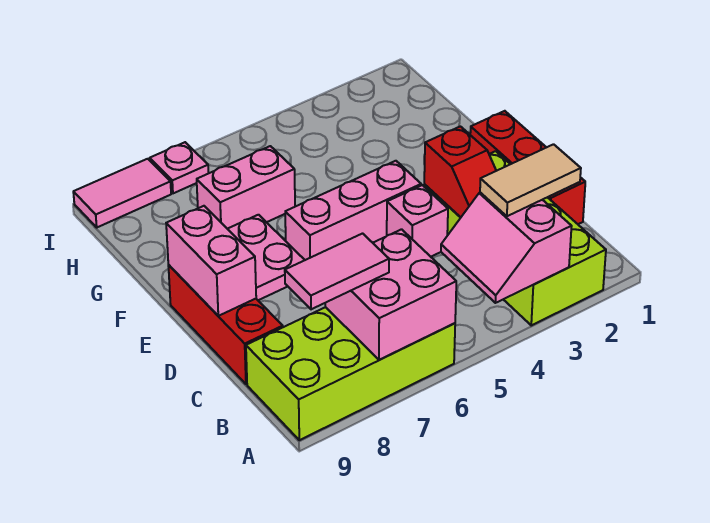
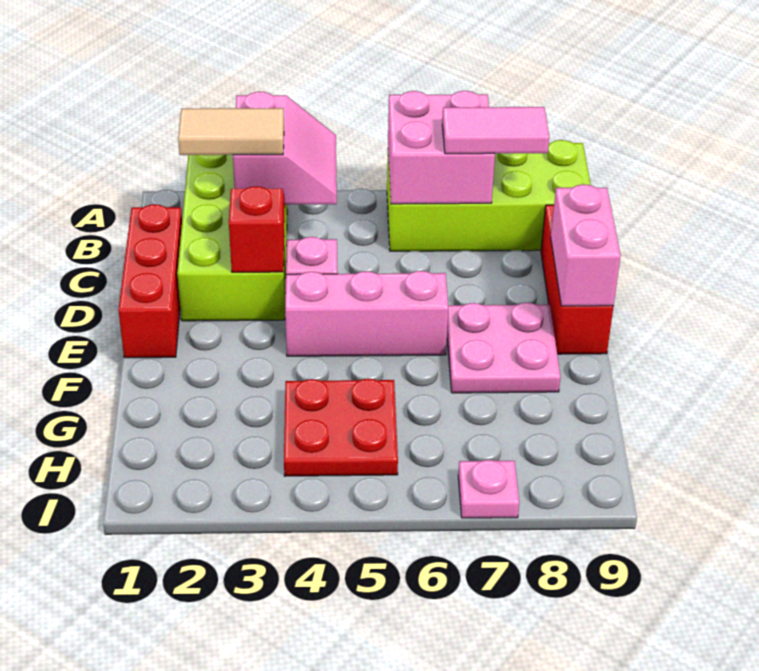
none -> red 2x2 plate [284,379,398,476]
pink 1x2 brick [197,146,295,229] -> none
pink 1x2 tile [73,159,171,227] -> none

